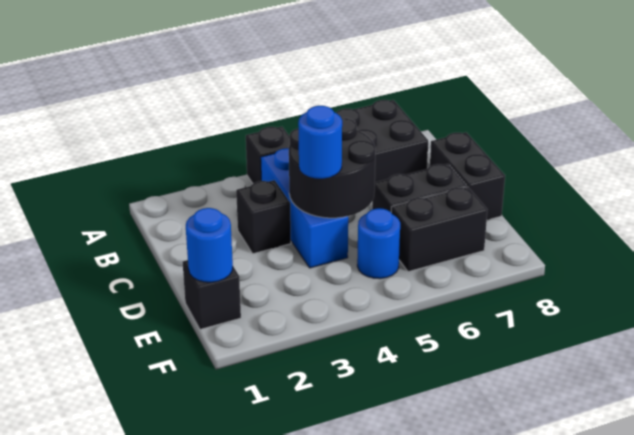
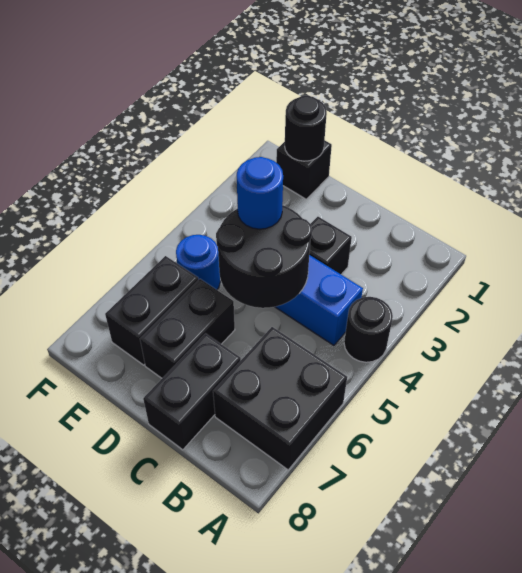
black 1x1 brick [246,127,290,184] -> black 1x1 round brick [344,297,393,362]
black 1x2 brick [430,132,505,220] -> black 1x2 brick turned to [143,334,241,450]
blue 1x1 round brick [186,208,233,282] -> black 1x1 round brick [285,96,327,161]

